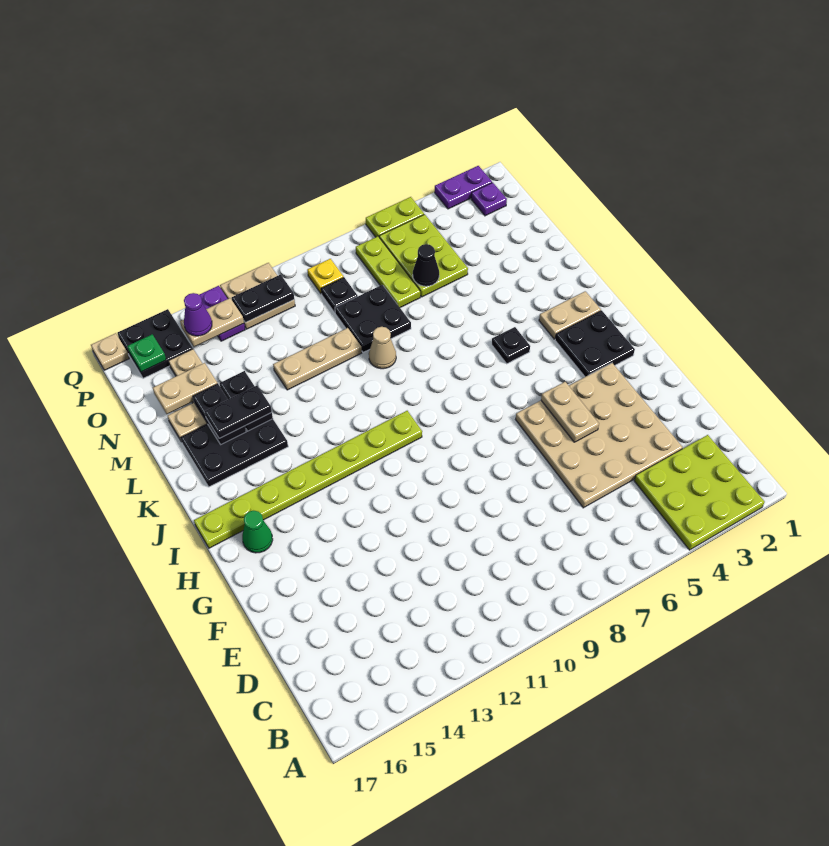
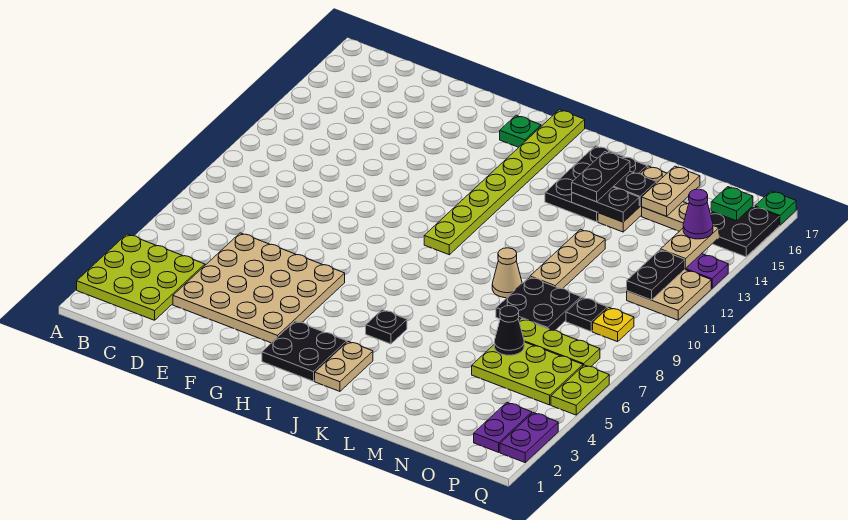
tan 1x2 plate [541,382,599,442] -> none
green 1x1 cone [242,511,273,553] -> green 1x1 plate [500,115,541,147]
purple 1x1 plate [471,183,507,216] -> purple 1x2 plate [474,403,532,452]
tan 1x1 plate [91,333,129,370] -> green 1x1 plate [755,191,796,225]

